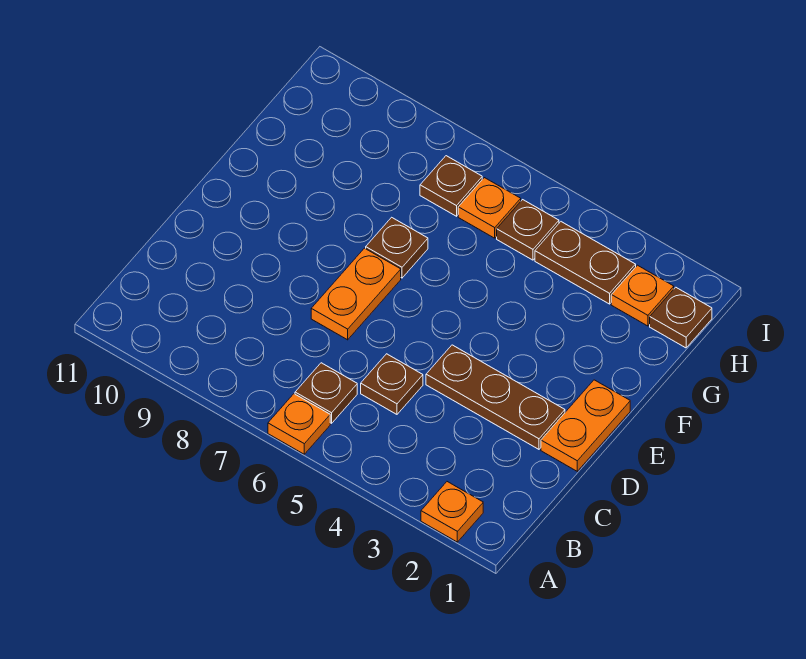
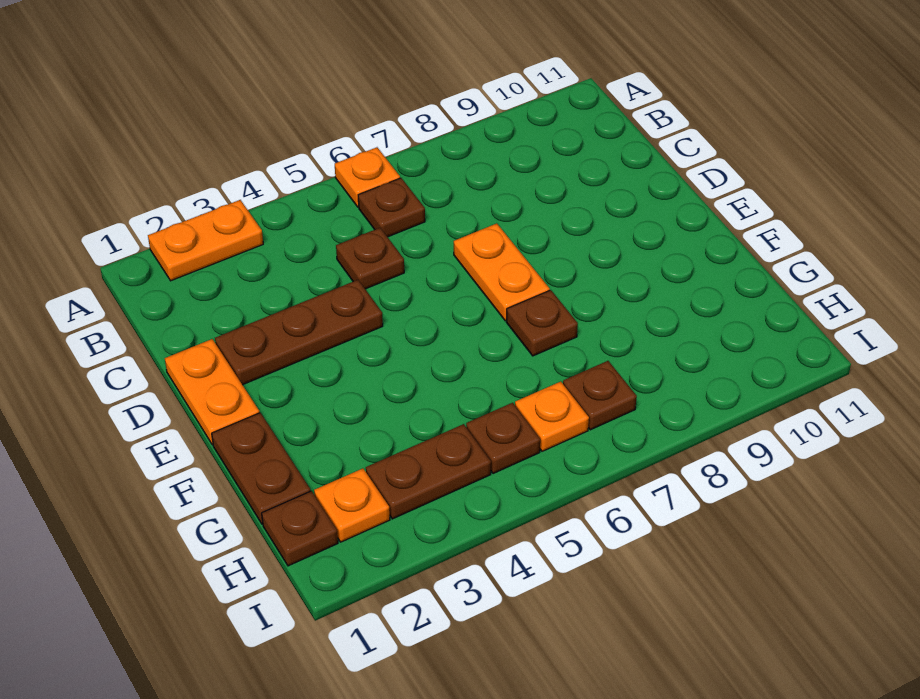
orange 1x1 plate [421,482,483,542] -> orange 1x2 plate [148,200,263,281]
none -> brown 1x2 plate [212,413,310,524]

